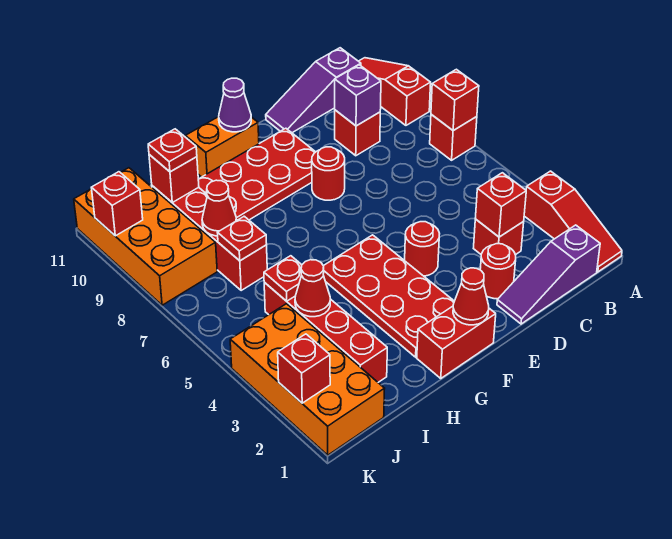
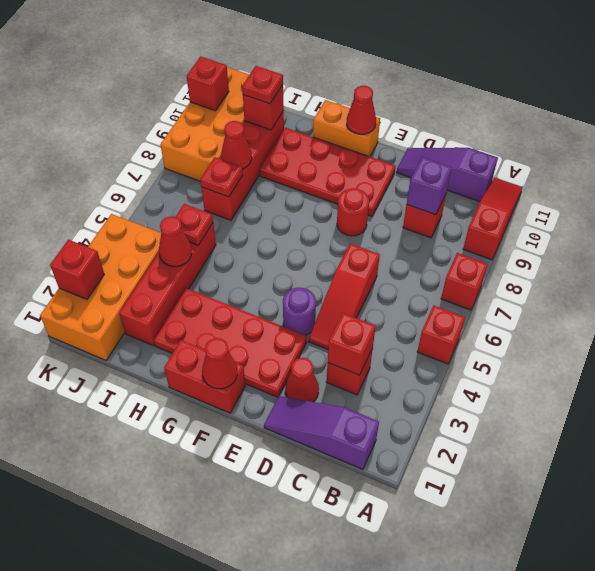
red 1x3 slope [524,171,622,272] -> red 1x3 slope moved to [309,243,380,349]
red 1x1 brick [431,69,479,130] -> red 1x1 brick moved to [417,306,465,364]
red 1x1 round brick [480,244,516,299] -> red 1x1 cone [285,358,319,402]
red 1x1 round brick [405,222,440,276] -> purple 1x1 round brick [283,288,316,335]
red 2x4 plate [323,235,454,357] -> red 2x4 plate turned to [154,288,307,397]
purple 1x1 cone [219,78,251,132] -> red 1x1 cone [347,86,376,134]

